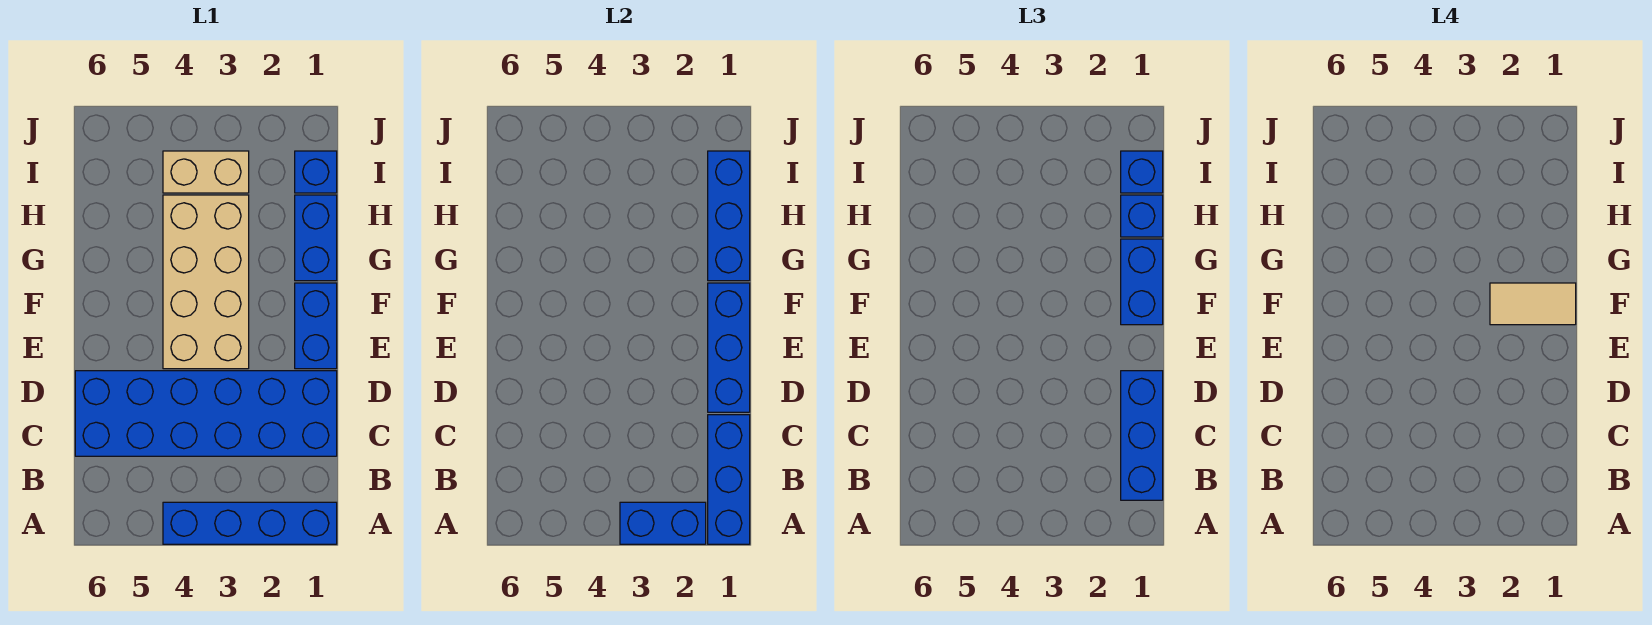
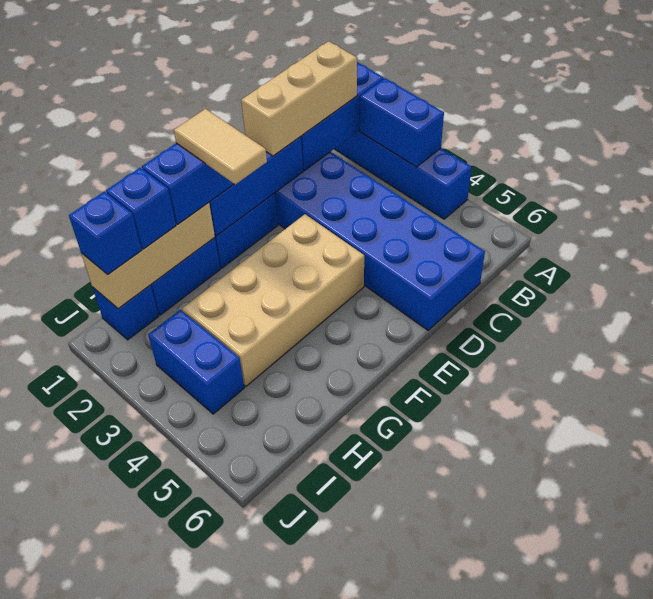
blue 1x3 brick [1121,371,1163,500] -> tan 1x3 brick [241,41,357,156]
blue 1x3 brick [708,151,750,281] -> tan 1x3 brick [81,202,215,309]
tan 1x2 brick [163,151,249,193] -> blue 1x2 brick [148,310,244,414]

